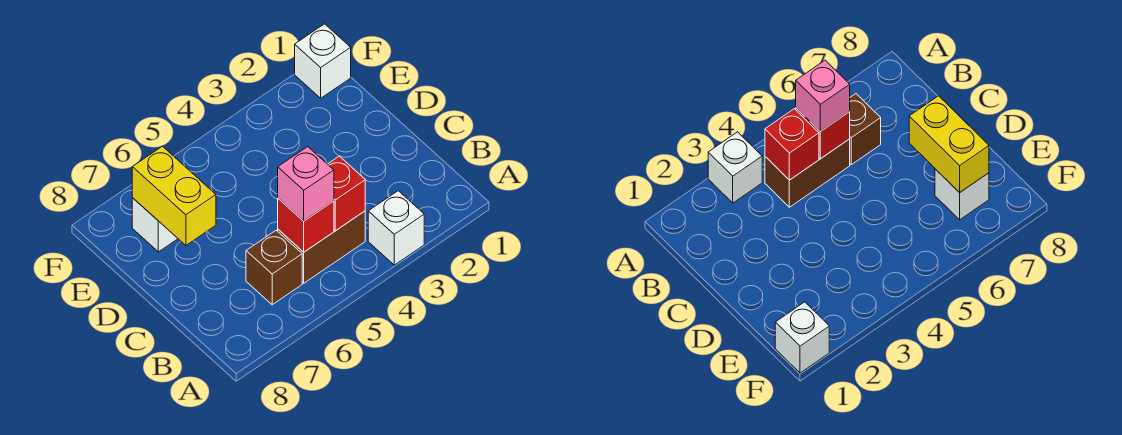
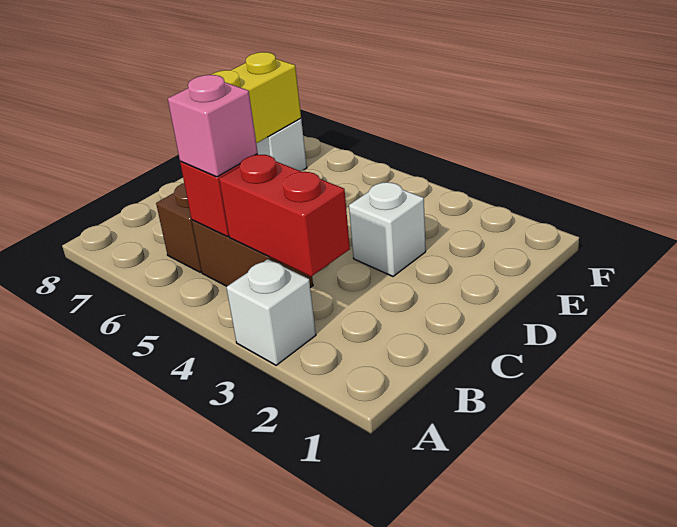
red 1x1 brick [328,156,365,231] -> red 1x2 brick [219,155,350,277]
white 1x1 brick [295,24,351,98] -> white 1x1 brick moved to [349,182,426,276]

